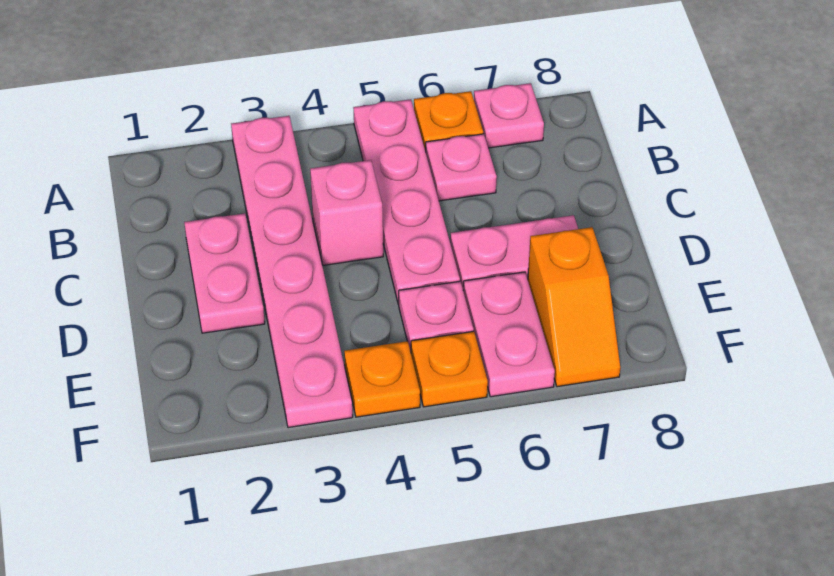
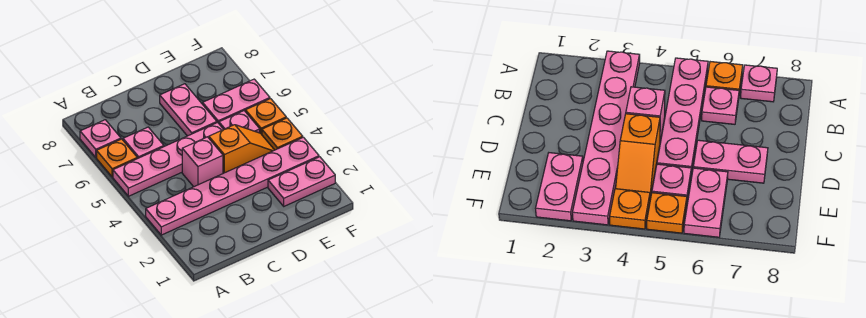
pink 1x2 plate [184,213,265,333] -> pink 1x2 plate moved to [268,157,335,206]
orange 1x2 slope [528,227,620,387] -> orange 1x2 slope moved to [209,125,274,173]

